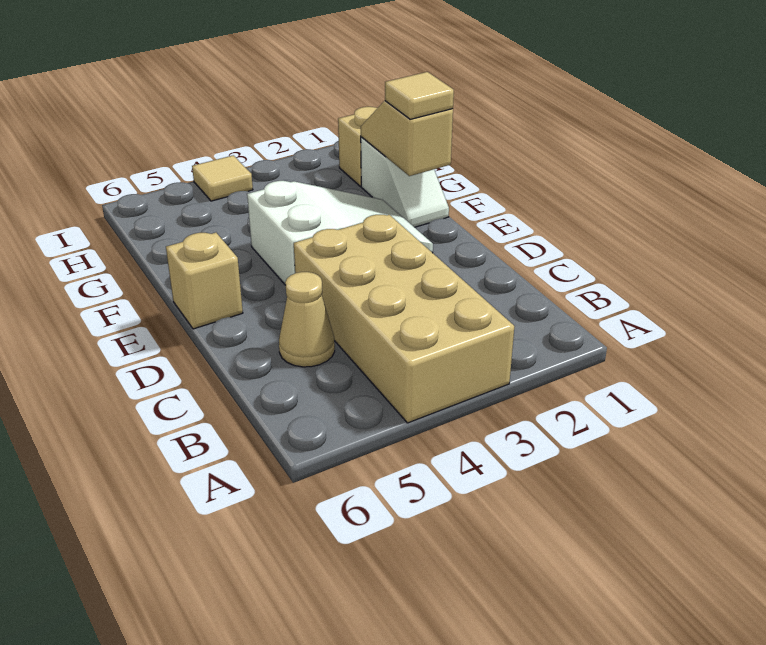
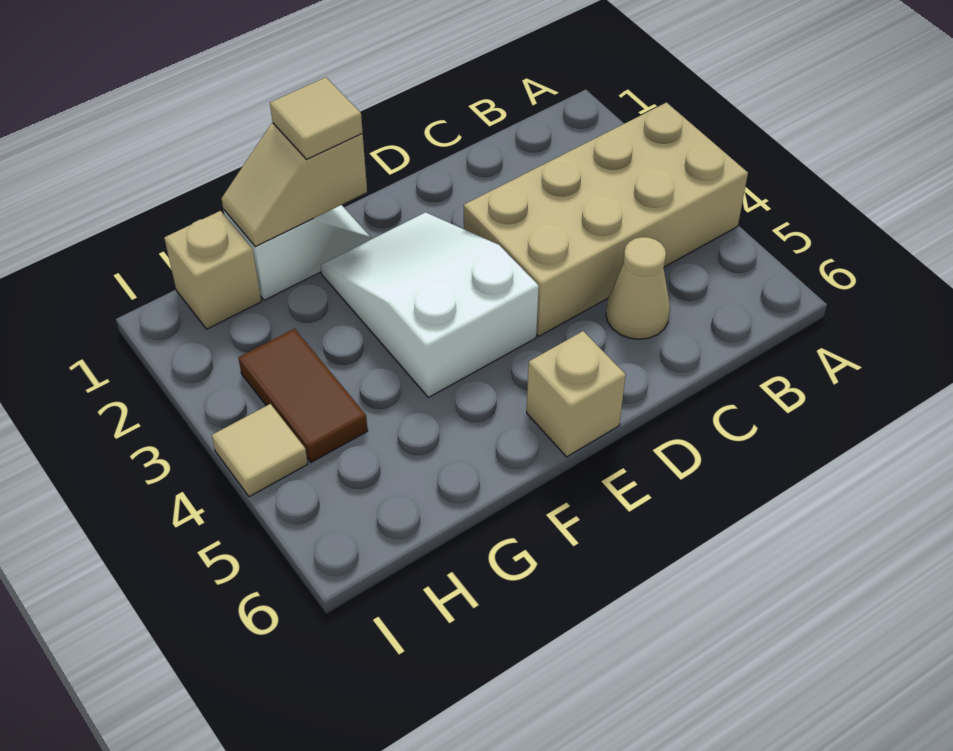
none -> brown 1x2 tile [238,329,368,462]

